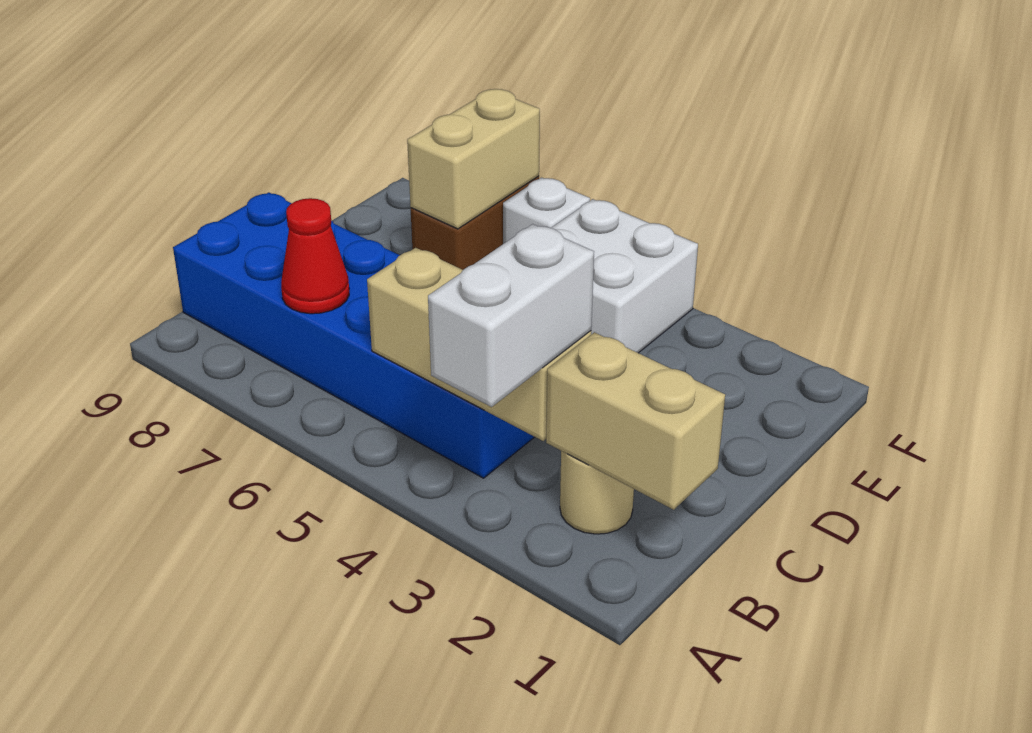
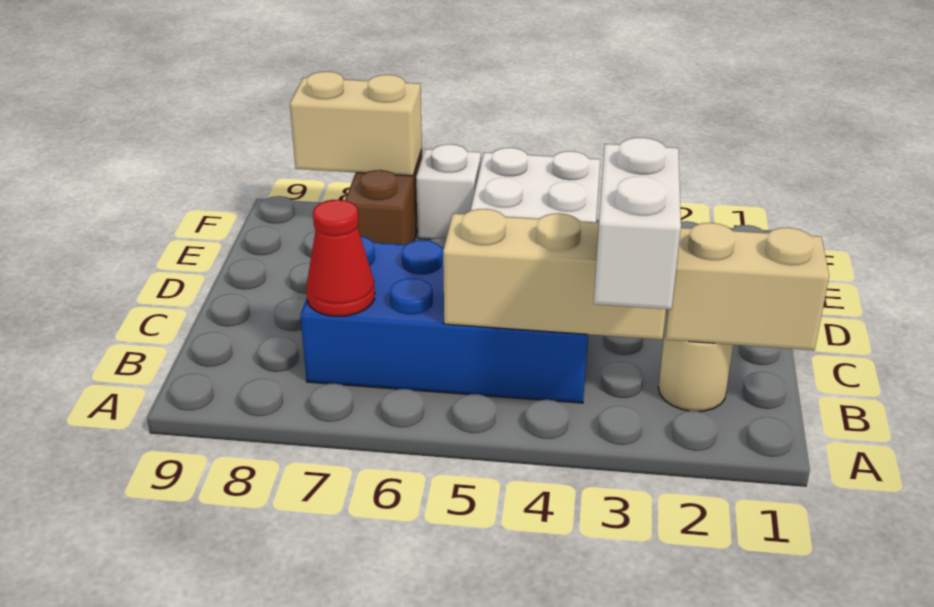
blue 2x6 brick [173,192,534,478] -> blue 2x4 brick [301,236,588,403]
tan 1x2 brick [407,89,540,229] -> tan 1x2 brick turned to [290,72,422,176]

